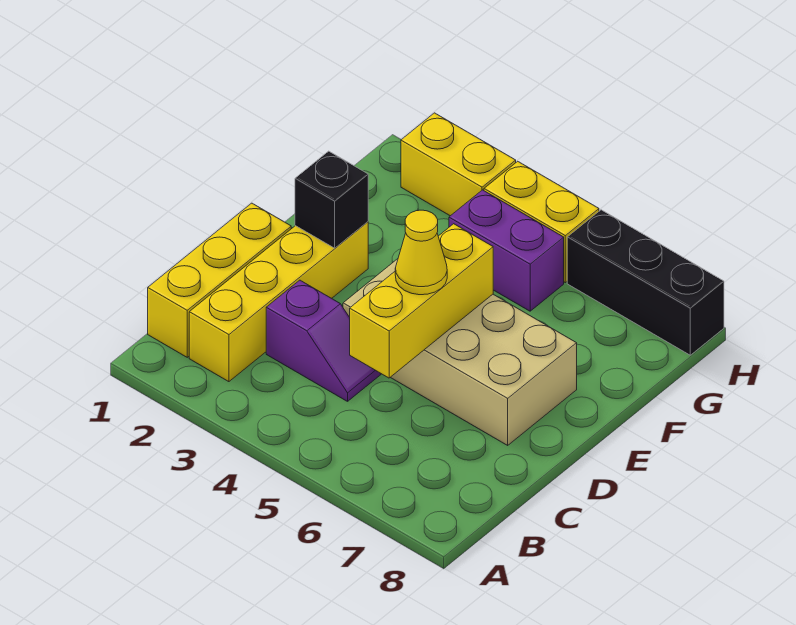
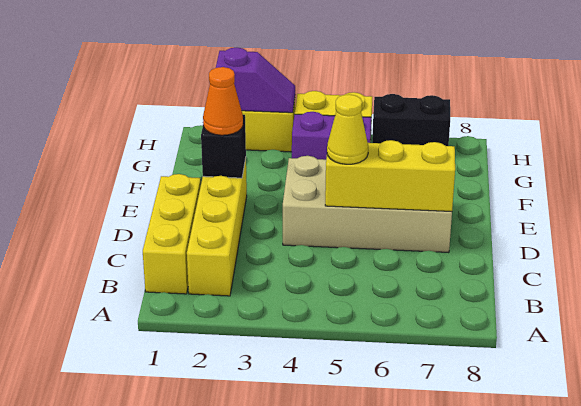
purple 1x2 slope [266,280,381,401] -> purple 1x2 slope moved to [216,48,295,113]
yellow 1x3 brick [350,224,493,378] -> yellow 1x3 brick turned to [325,140,455,211]
none -> orange 1x1 cone [203,67,243,135]
black 1x3 brick [567,210,724,355] -> black 1x2 brick [372,94,450,146]

